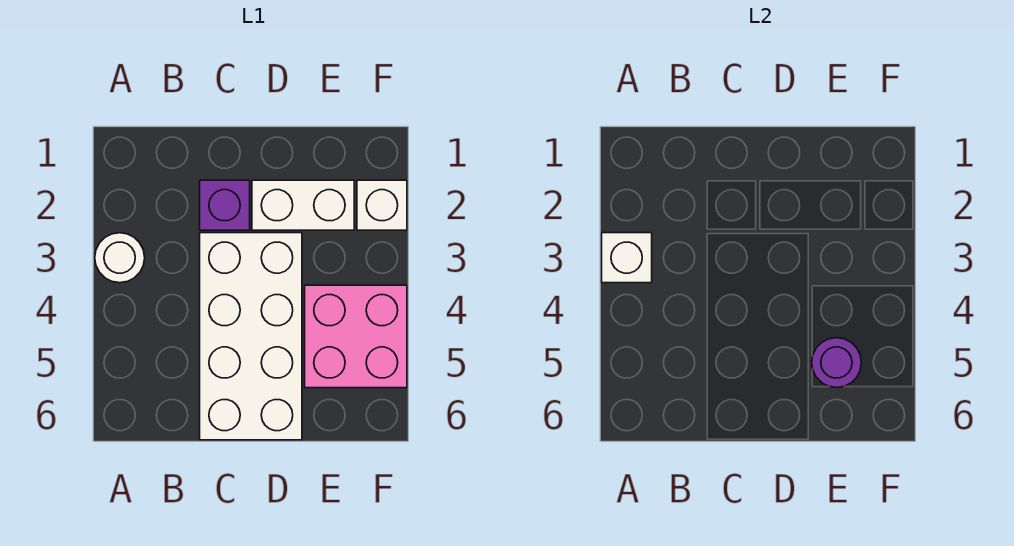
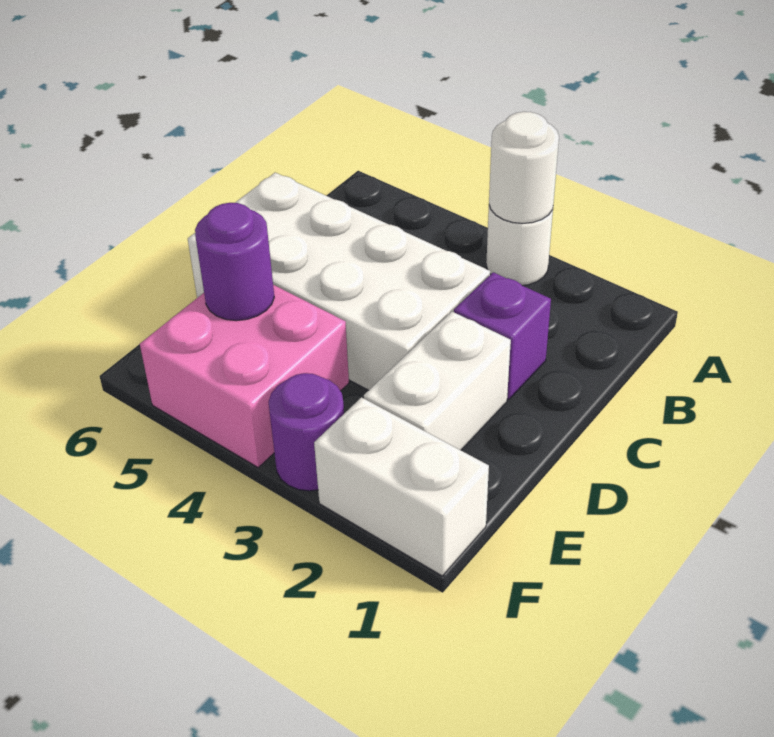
white 1x1 brick [602,233,652,283] -> white 1x1 round brick [489,112,559,223]
white 1x1 brick [357,180,407,230] -> white 1x2 brick [314,397,489,576]
none -> purple 1x1 round brick [269,373,344,491]

